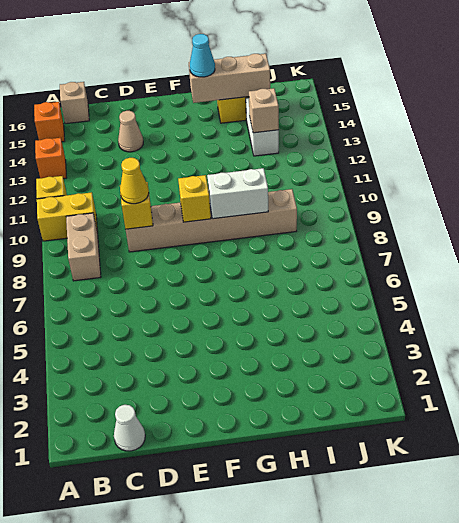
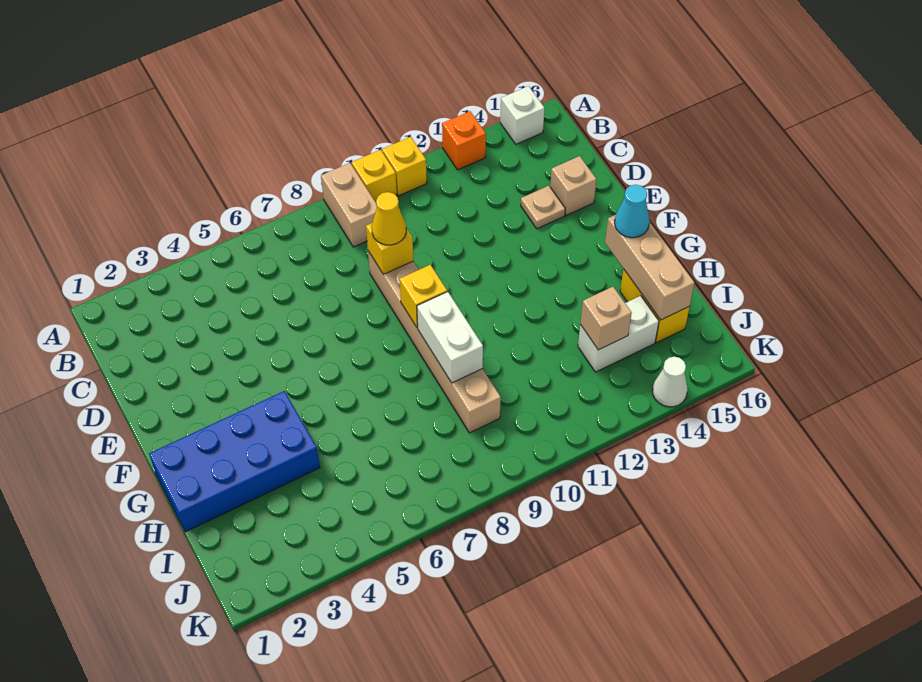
yellow 1x2 brick [37,192,98,241] -> yellow 1x1 brick [352,150,397,202]
orange 1x1 brick [34,102,65,142] -> white 1x1 brick [500,86,545,144]
tan 1x2 brick [66,213,101,281] -> tan 1x2 brick turned to [321,163,377,247]
tan 1x1 brick [60,82,89,124] -> tan 1x1 brick moved to [550,156,596,215]
white 1x1 cone [114,405,145,451] -> white 1x1 cone moved to [652,357,688,407]
tan 1x1 cone [118,111,143,152] -> tan 1x1 plate [521,186,565,229]
none -> blue 2x4 brick [149,391,320,532]

